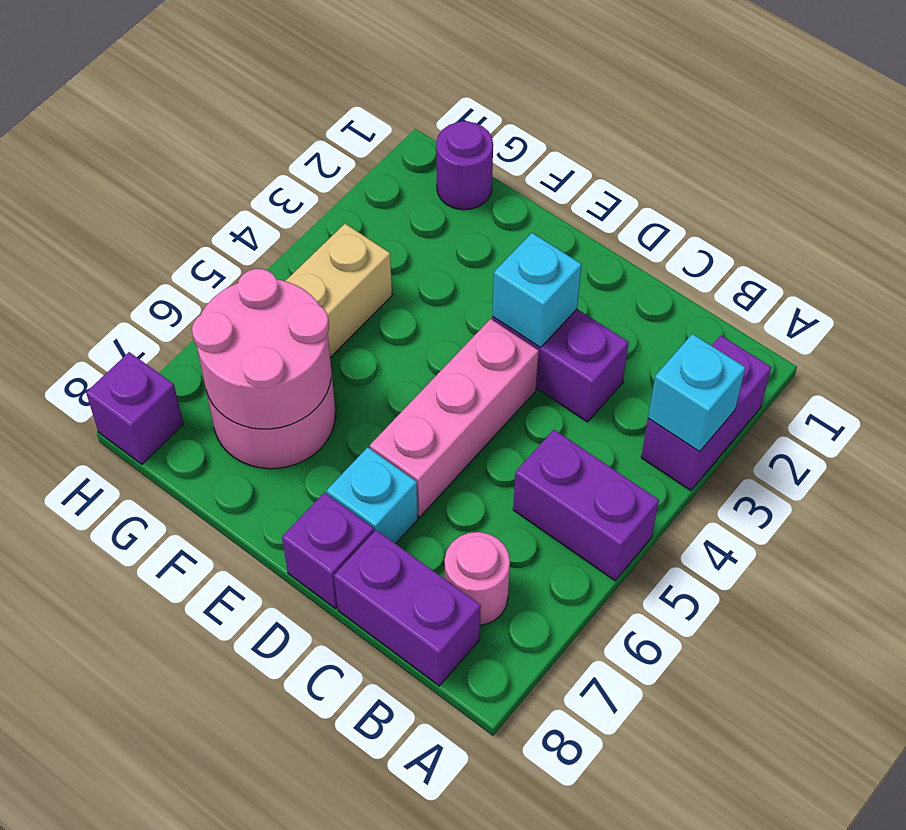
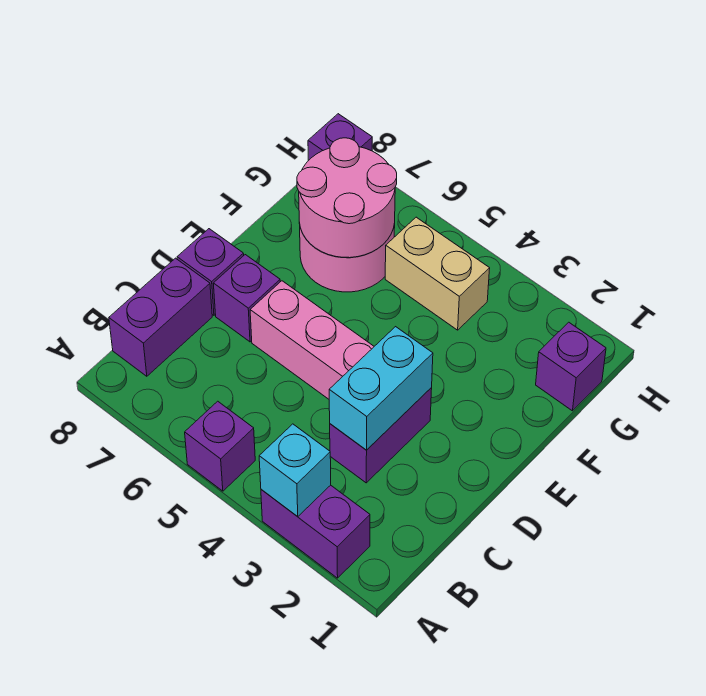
purple 1x2 brick [513,430,659,581] -> purple 1x1 brick [185,401,255,491]
pink 1x1 round brick [444,532,510,625] -> none
cyan 1x1 brick [492,233,582,348] -> cyan 1x2 brick [329,327,433,450]
cyan 1x1 brick [327,447,418,544] -> purple 1x1 brick [213,255,280,342]
purple 1x1 round brick [436,121,493,210] -> purple 1x1 brick [536,322,606,411]

